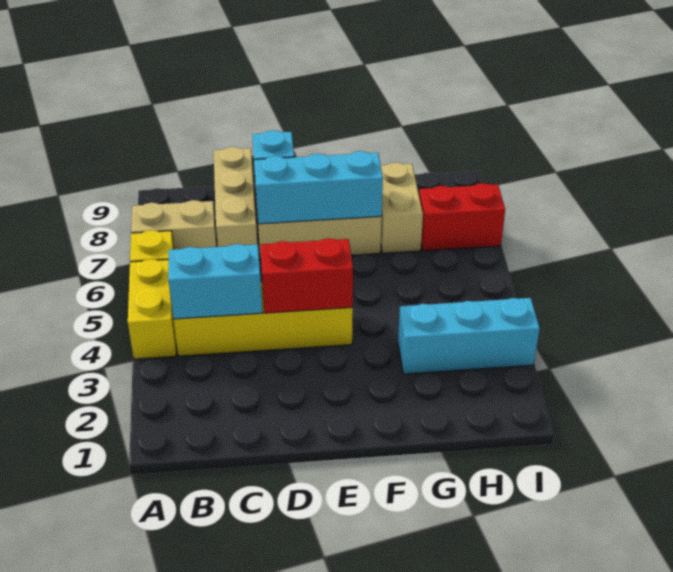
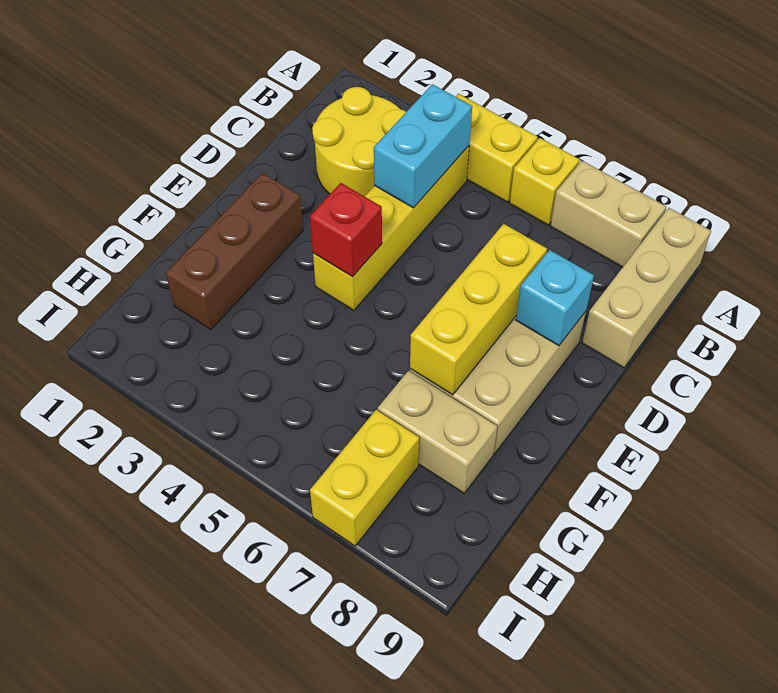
tan 1x2 brick [131,200,217,250] -> tan 1x2 brick turned to [551,161,666,267]
none -> yellow 2x2 round brick [312,87,406,196]
tan 1x3 brick [214,147,257,247] -> tan 1x3 brick turned to [582,208,711,368]
red 1x2 brick [260,238,353,313] -> red 1x1 brick [310,183,382,277]
cyan 1x3 brick [254,151,383,224] -> yellow 1x3 brick [410,224,547,395]
none -> brown 1x3 brick [166,173,303,330]
cyan 1x3 brick [398,298,540,374] -> none
red 1x2 brick [419,183,505,251] -> yellow 1x2 brick [310,410,419,546]

